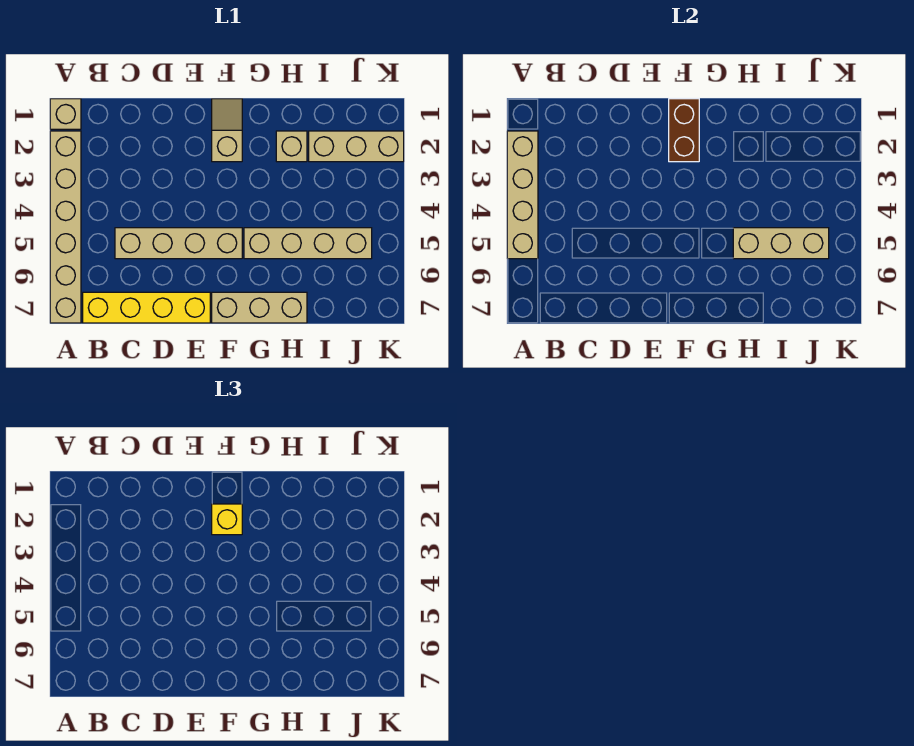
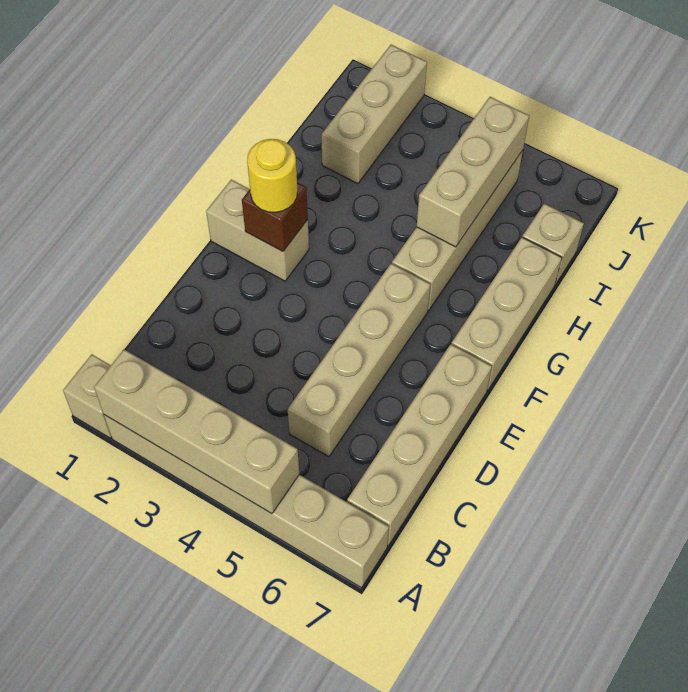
yellow 1x4 brick [83,292,210,323] -> tan 1x4 brick [347,344,492,546]
tan 1x2 slope [212,99,242,162] -> tan 1x2 brick [206,180,309,281]
brown 1x2 brick [669,99,699,162] -> brown 1x1 brick [242,182,308,252]
yellow 1x1 brick [212,504,242,535] -> yellow 1x1 round brick [247,139,297,213]
tan 1x1 brick [276,131,307,162] -> tan 1x1 brick moved to [522,204,584,285]

